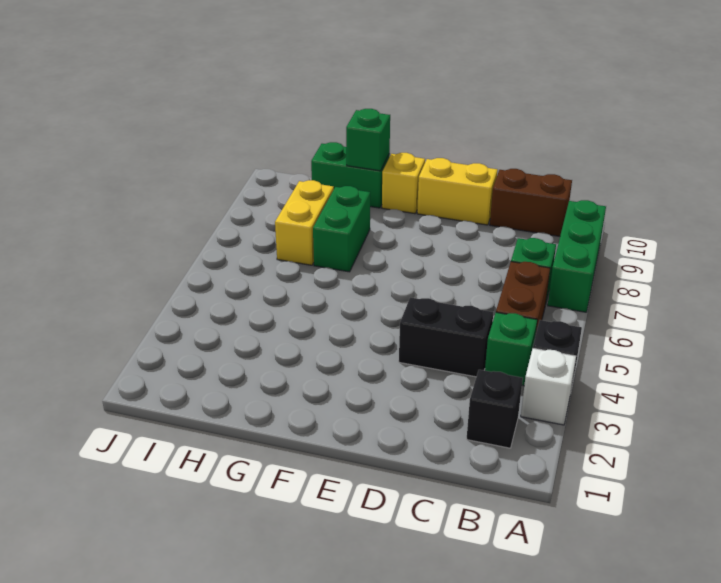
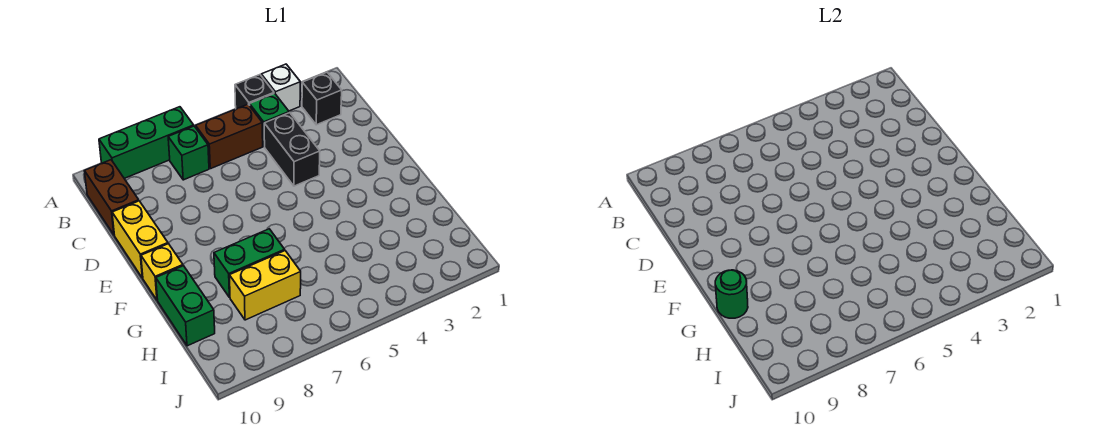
green 1x1 brick [346,109,390,171] -> green 1x1 round brick [715,270,748,318]

